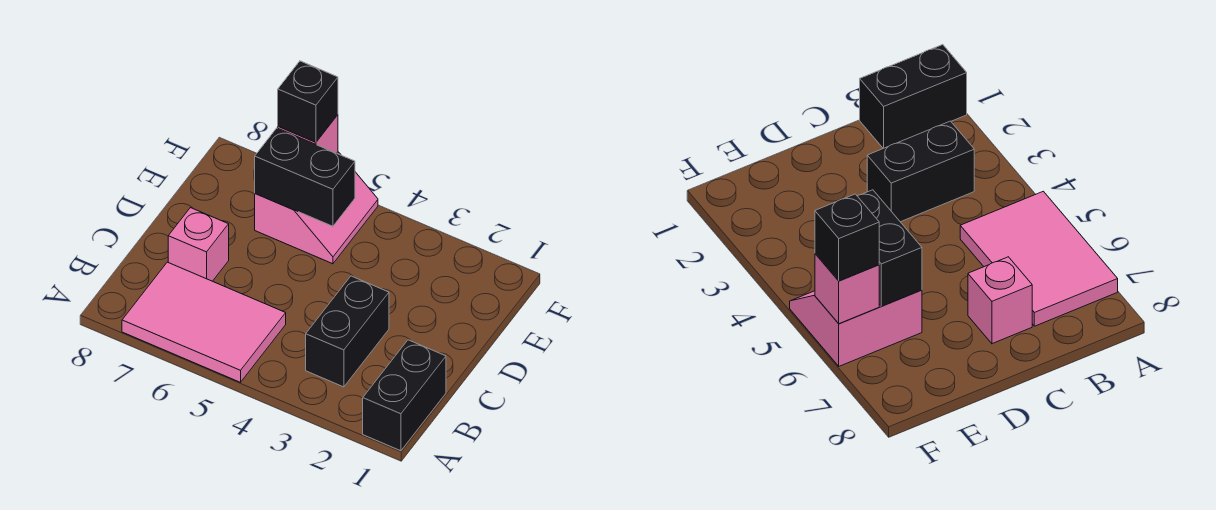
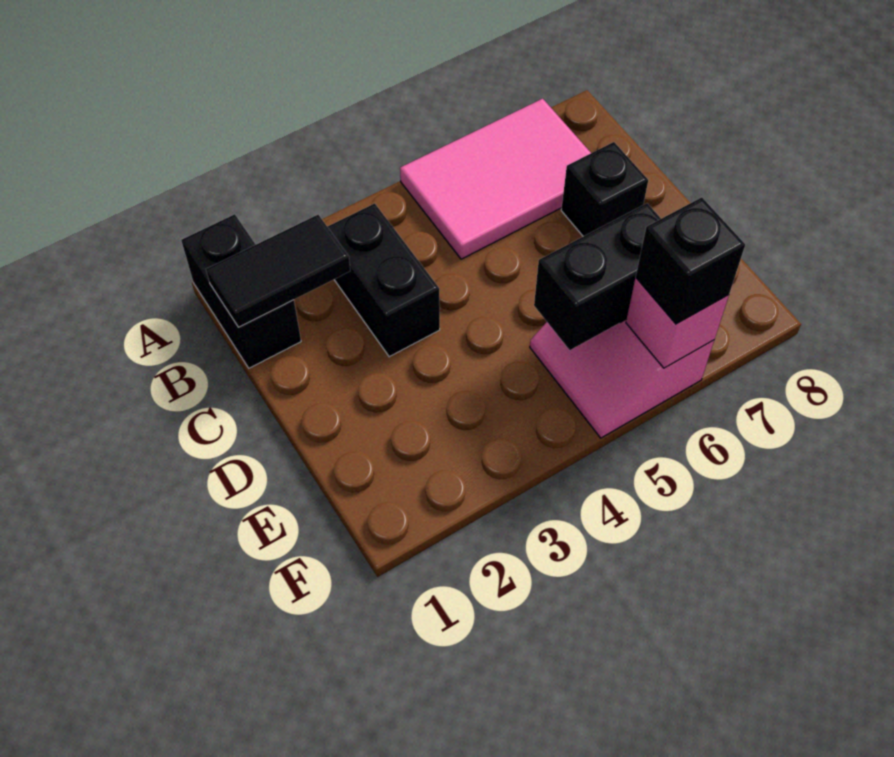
none -> black 1x2 tile [206,215,350,327]
pink 1x1 brick [168,208,229,281] -> black 1x1 brick [561,142,648,236]

